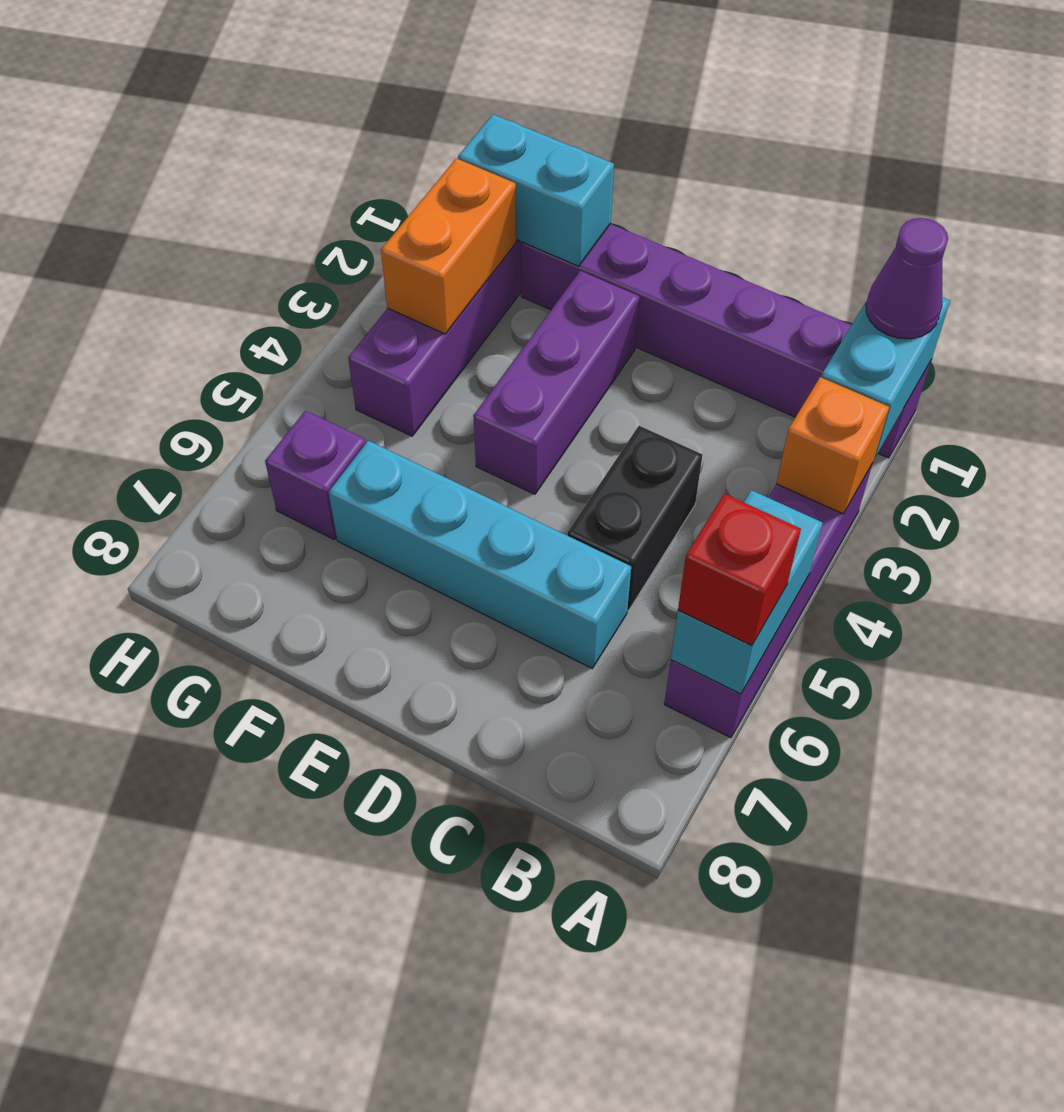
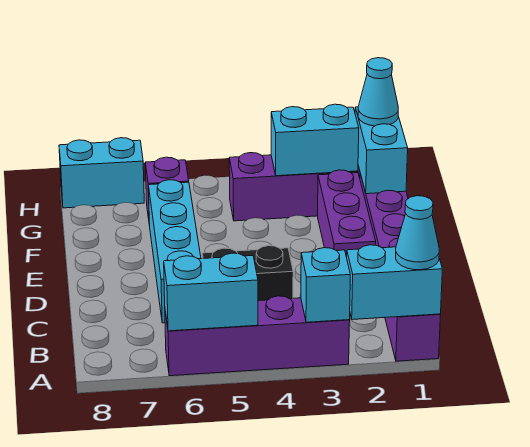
purple 1x1 cone [866,218,948,339] -> cyan 1x1 cone [396,196,439,270]
orange 1x1 brick [776,377,889,514] -> cyan 1x1 brick [301,248,350,322]
red 1x1 brick [678,494,801,646] -> none
purple 1x3 brick [473,271,639,494] -> purple 1x3 brick turned to [318,170,376,257]
none -> cyan 1x1 cone [358,58,398,126]
orange 1x2 brick [381,158,516,334] -> cyan 1x2 brick [271,104,359,176]
none -> cyan 1x2 brick [59,138,144,208]

